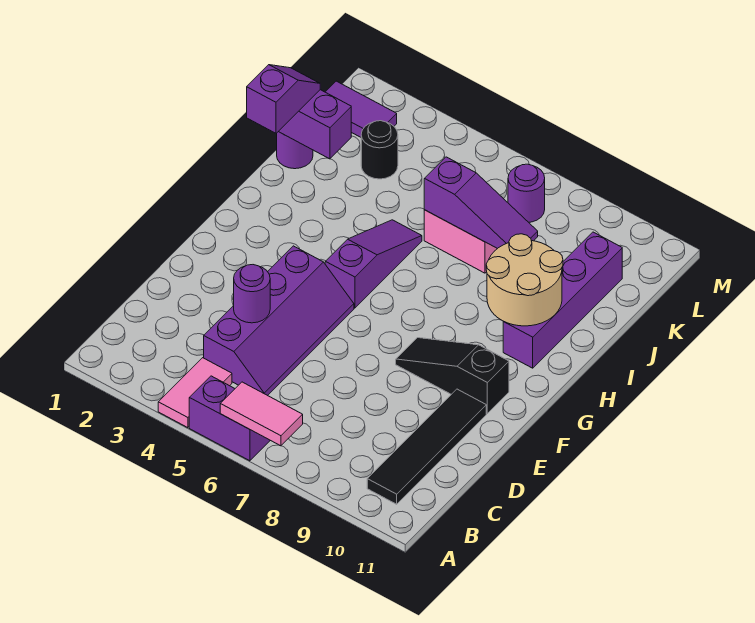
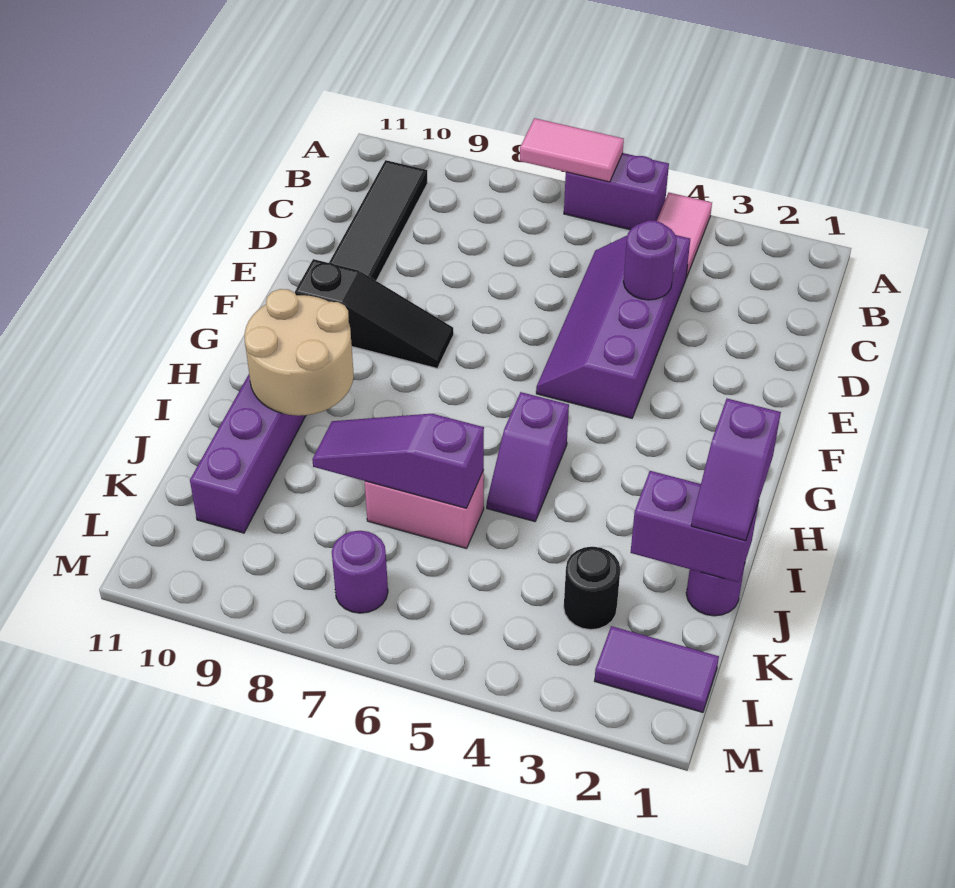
purple 1x3 slope [325,220,422,308] -> purple 1x2 slope [487,392,569,522]

